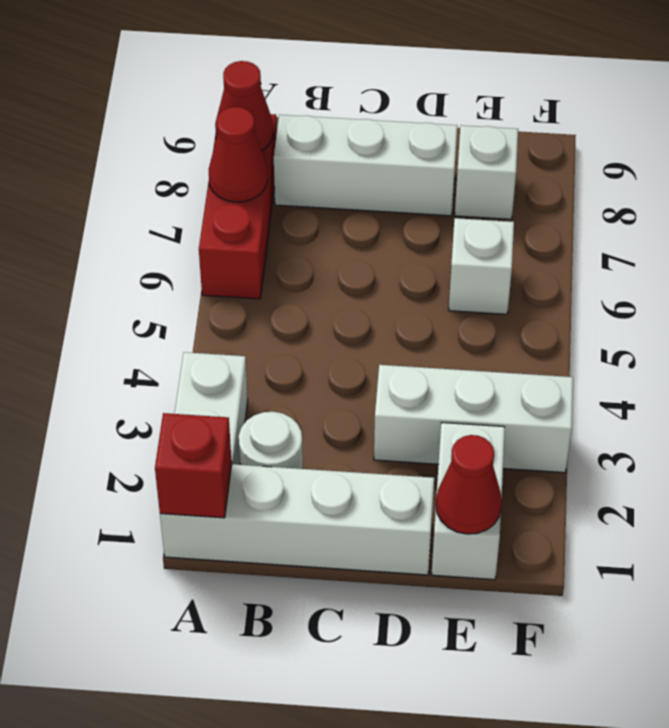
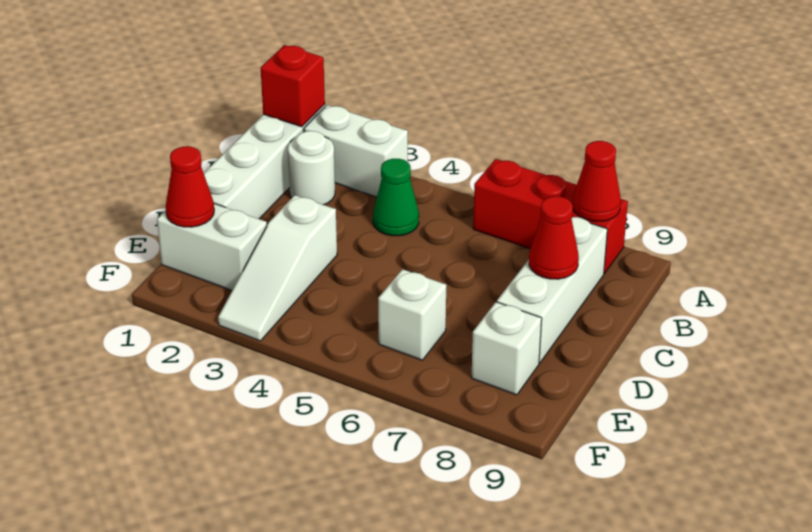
red 1x1 cone [209,107,268,202] -> red 1x1 cone moved to [529,196,579,279]
none -> green 1x1 cone [373,159,419,236]
white 1x3 brick [374,365,573,473] -> white 1x3 slope [218,195,337,341]

